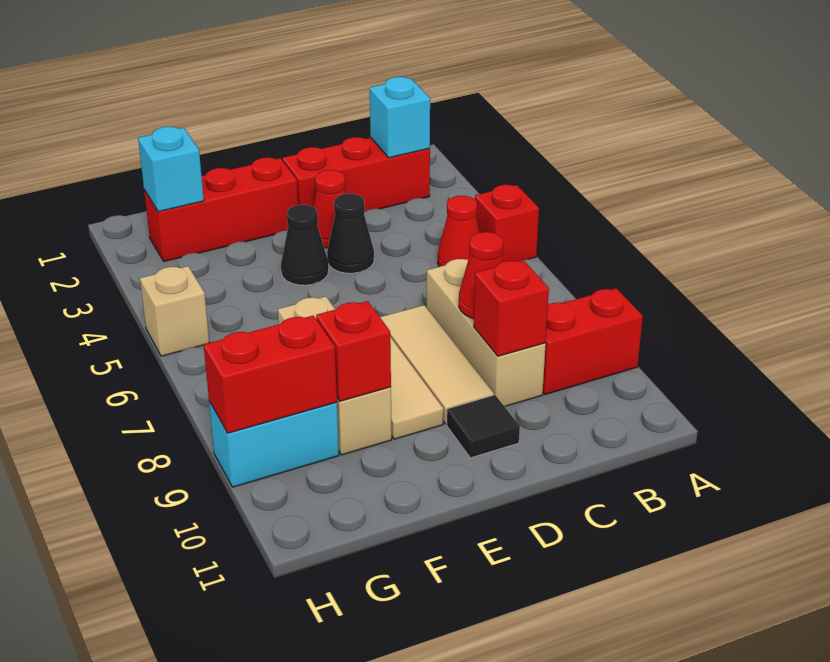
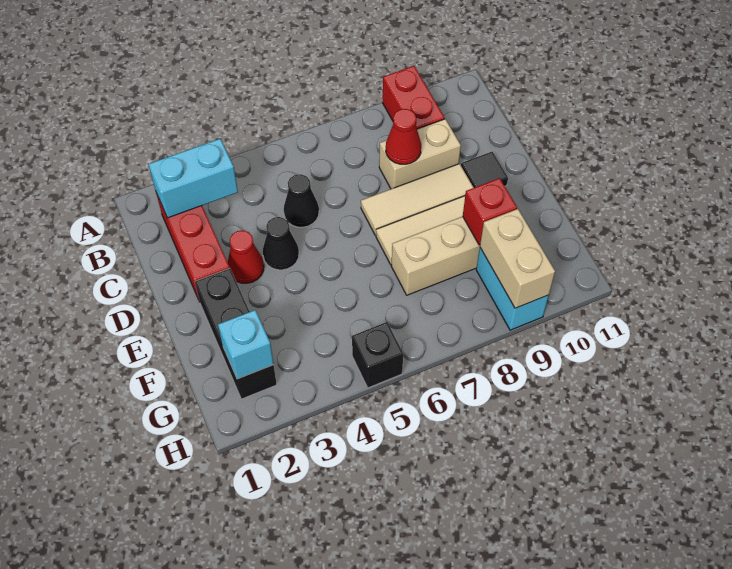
red 1x1 brick [475,185,539,262] -> none
cyan 1x1 brick [370,77,430,158] -> cyan 1x2 brick [148,139,238,218]
red 1x1 cone [438,196,480,267] -> none
tan 1x3 brick [427,259,546,407] -> tan 1x2 brick [379,119,461,189]
red 1x1 brick [474,260,549,356] -> none
red 1x3 brick [144,157,298,262] -> black 1x3 brick [195,268,277,399]
black 1x1 cone [281,205,329,285] -> black 1x1 cone moved to [284,174,319,227]
red 1x2 brick [204,316,337,433] -> tan 1x2 brick [480,209,555,308]
tan 1x1 brick [140,266,209,356] -> black 1x1 brick [352,322,403,388]

